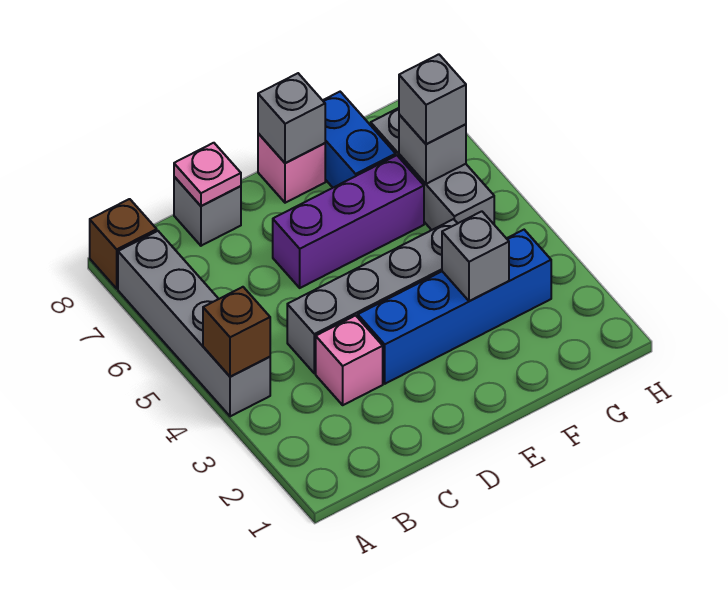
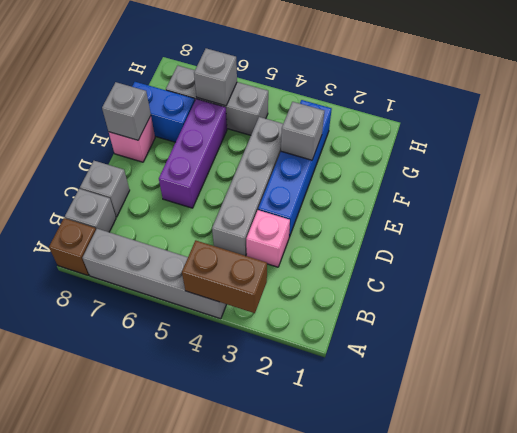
brown 1x1 brick [203,287,270,377] -> brown 1x2 brick [182,240,267,313]
pink 1x1 plate [174,143,241,206] -> none
grey 1x1 brick [399,54,466,144] -> grey 1x1 brick moved to [65,189,116,232]

